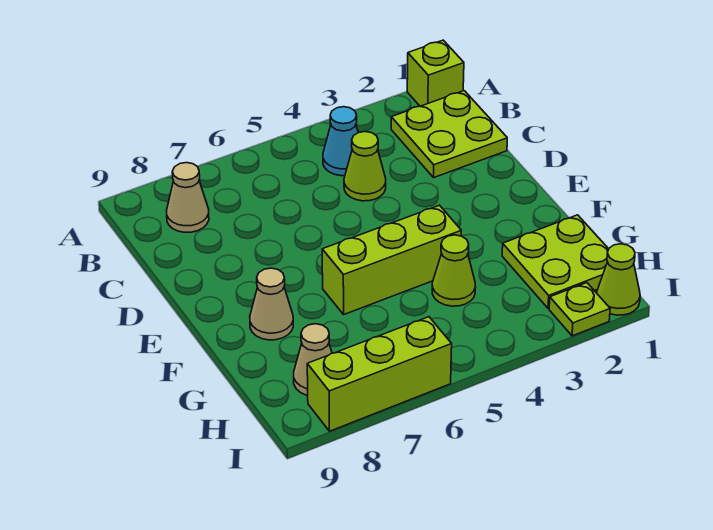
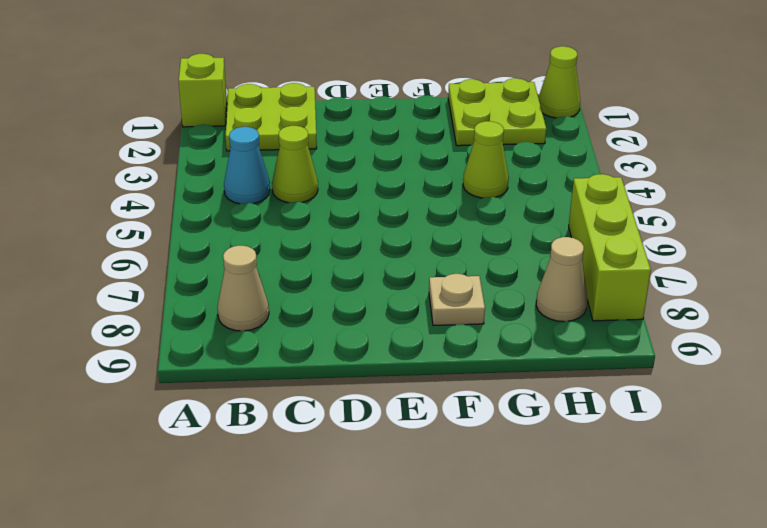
lime 1x3 brick [322,205,461,314] -> none
tan 1x1 cone [250,268,293,340] -> tan 1x1 plate [429,274,485,326]
lime 1x1 plate [549,283,610,336] -> none

